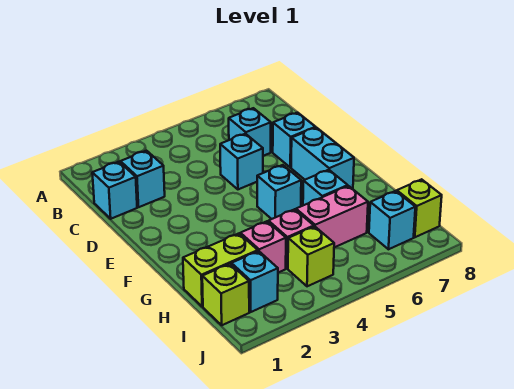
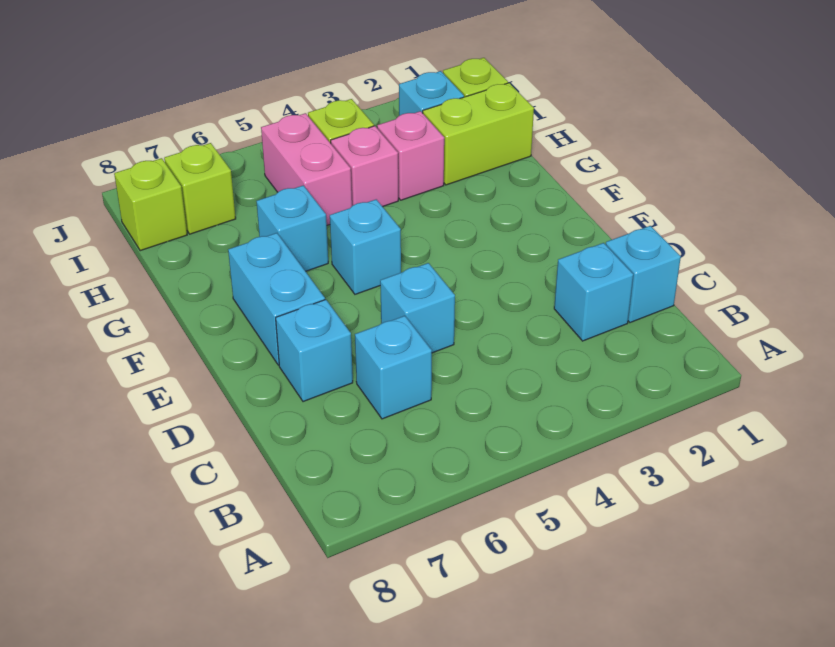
pink 1x2 brick [296,186,368,247] -> pink 1x2 brick turned to [261,113,352,225]
cyan 1x1 brick [369,191,415,249] -> lime 1x1 brick [164,143,236,234]

